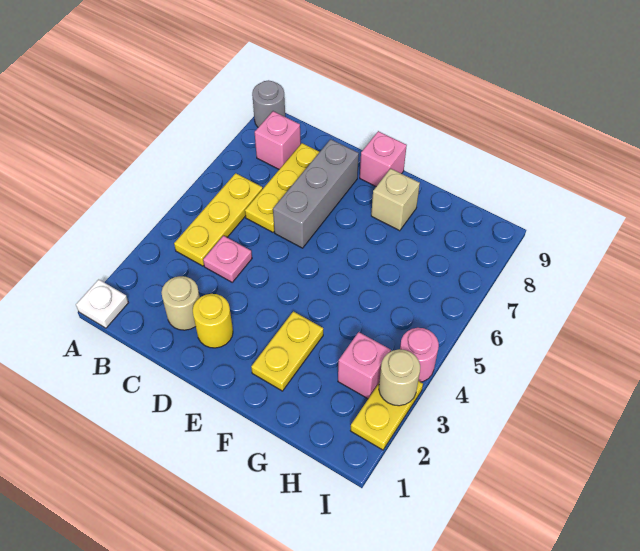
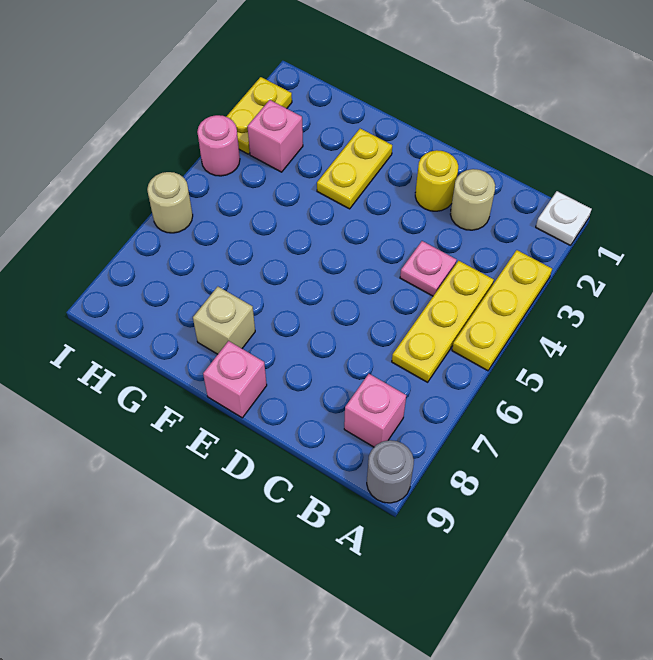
yellow 1x3 plate [245,143,319,232] -> yellow 1x3 plate moved to [452,250,552,371]
grey 1x3 brick [273,139,359,248] -> none
tan 1x1 round brick [379,349,420,406] -> tan 1x1 round brick moved to [147,172,193,233]

